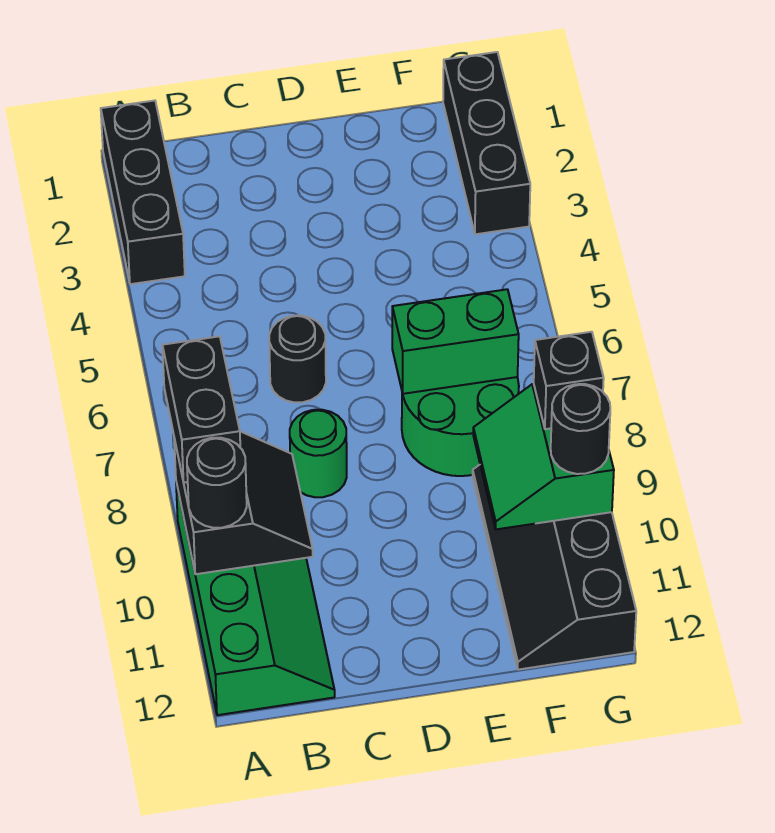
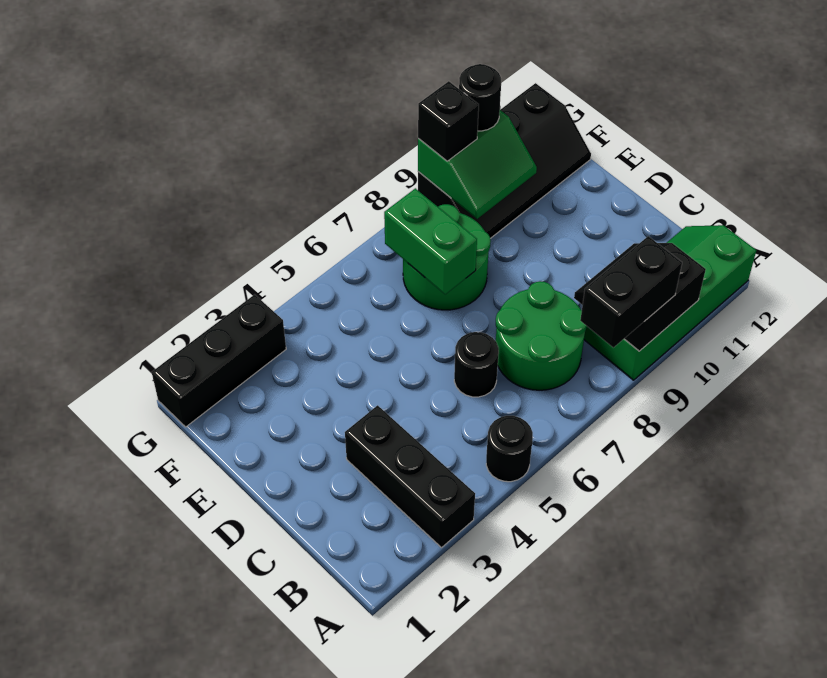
black 1x3 brick [101,101,185,284] -> black 1x3 brick turned to [345,405,475,548]
black 1x1 round brick [187,438,247,528] -> black 1x1 round brick moved to [486,416,533,482]
green 1x1 round brick [290,410,347,497] -> green 2x2 round brick [496,281,587,390]

